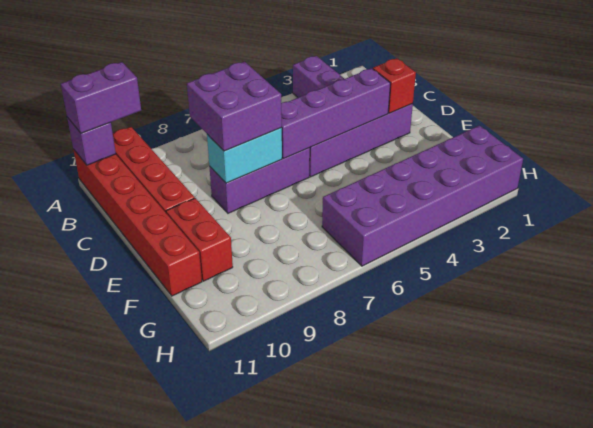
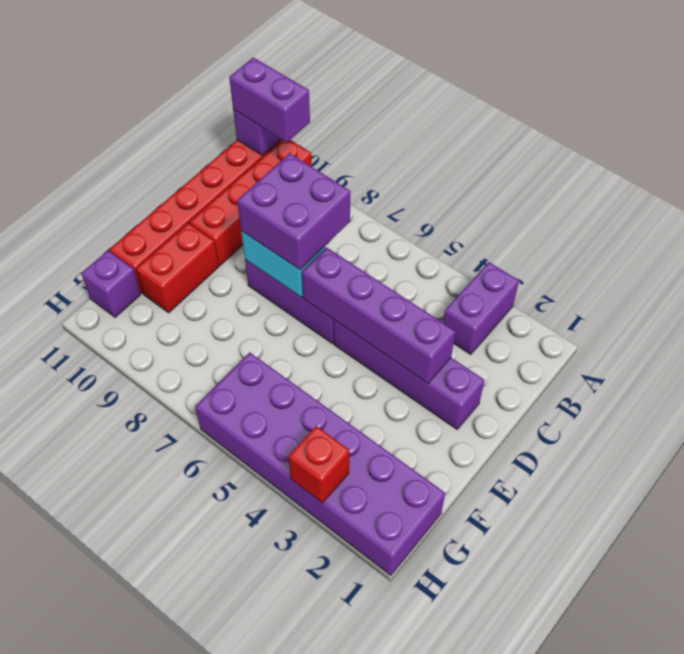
red 1x1 brick [373,58,416,113] -> red 1x1 brick moved to [288,426,349,503]
none -> purple 1x1 brick [81,251,141,317]

